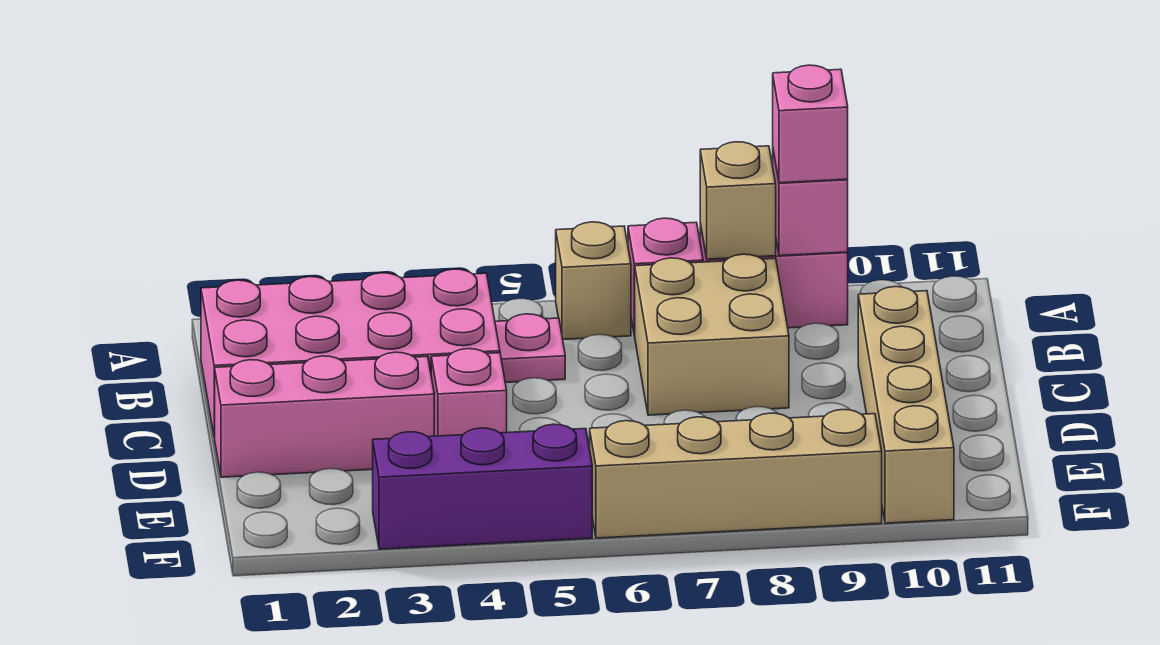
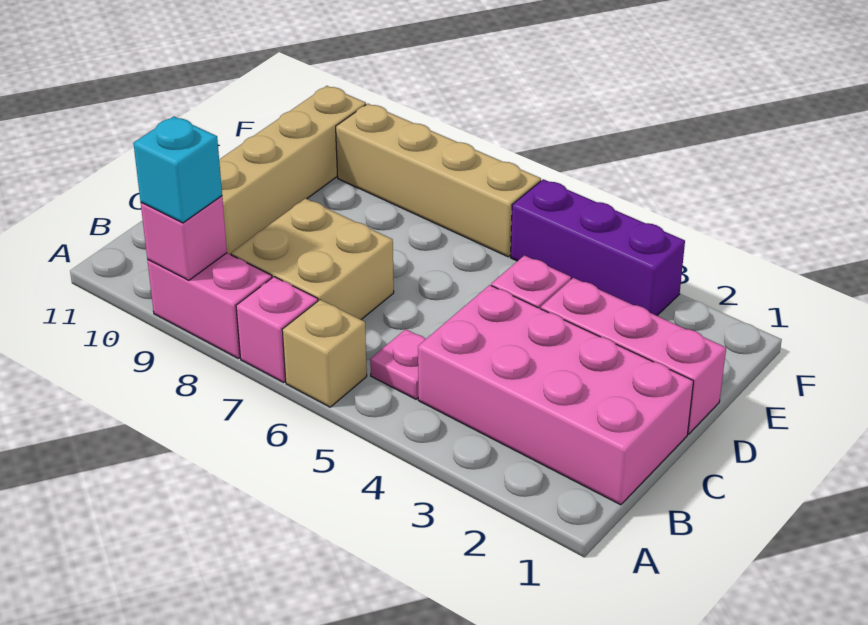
tan 1x1 brick [700,142,776,259] -> none
pink 1x1 brick [773,65,848,183] -> cyan 1x1 brick [133,116,222,223]

